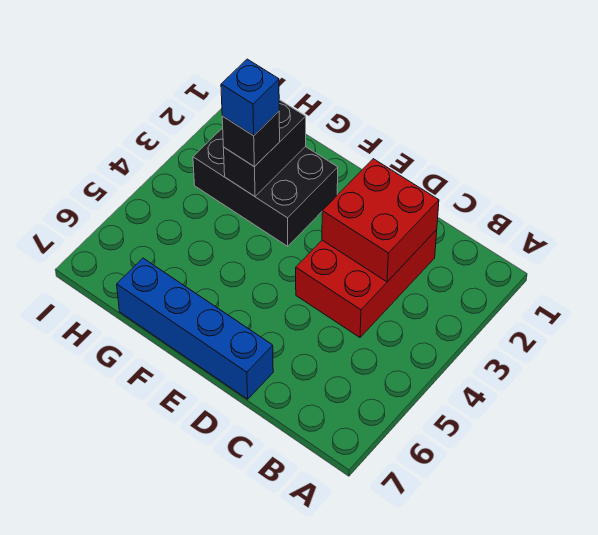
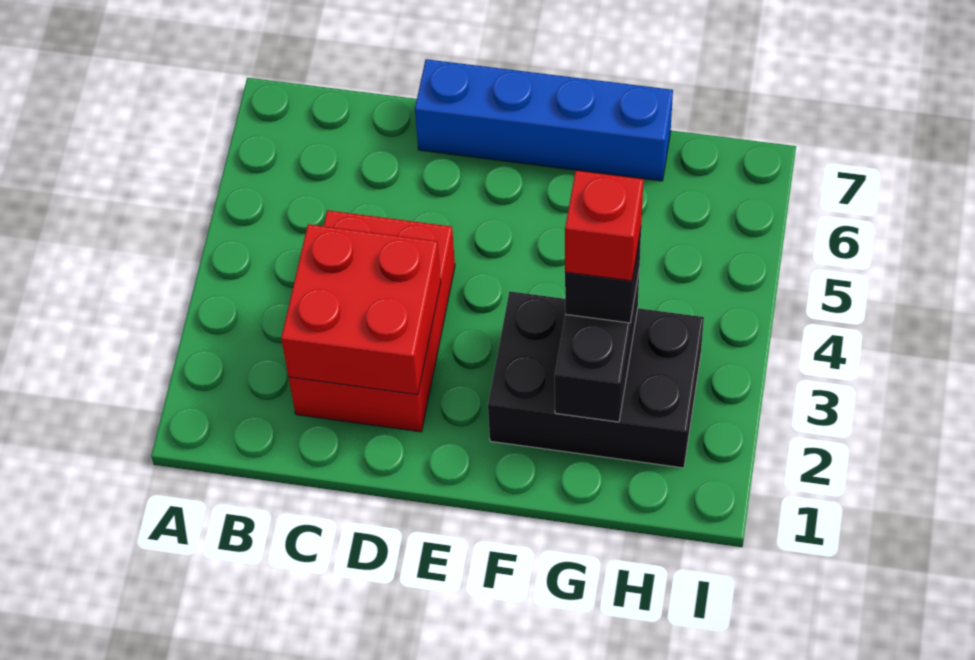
blue 1x1 brick [221,59,279,136] -> red 1x1 brick [565,170,643,281]

